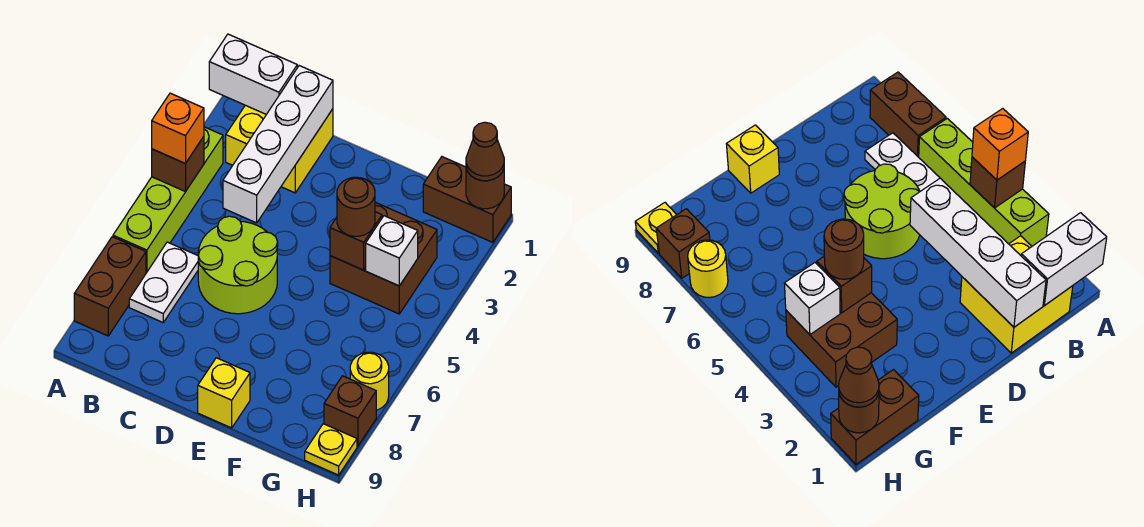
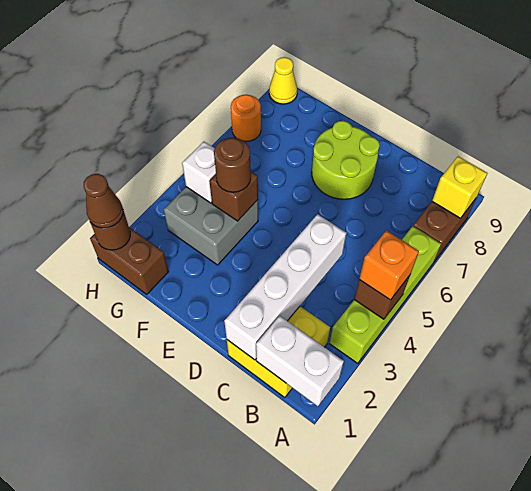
white 1x2 plate [129,242,198,322] -> none
lime 2x2 round brick [198,216,278,314] -> lime 2x2 round brick moved to [312,121,380,199]
yellow 1x1 brick [198,358,250,428] -> yellow 1x1 brick moved to [432,156,487,218]
brown 2x2 brick [330,202,437,314] -> grey 2x2 brick [164,187,258,265]
yellow 1x1 round brick [350,352,389,410] -> orange 1x1 round brick [231,95,261,141]
brown 1x1 brick [324,376,376,446] -> none
yellow 1x1 plate [305,424,357,475] -> yellow 1x1 cone [269,57,297,104]

